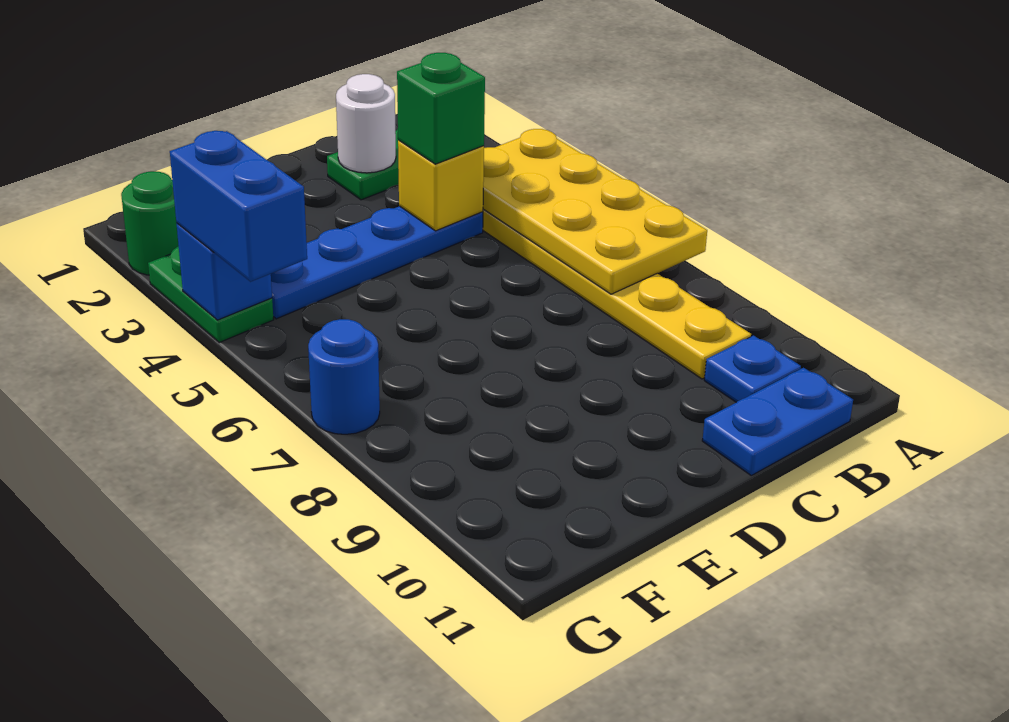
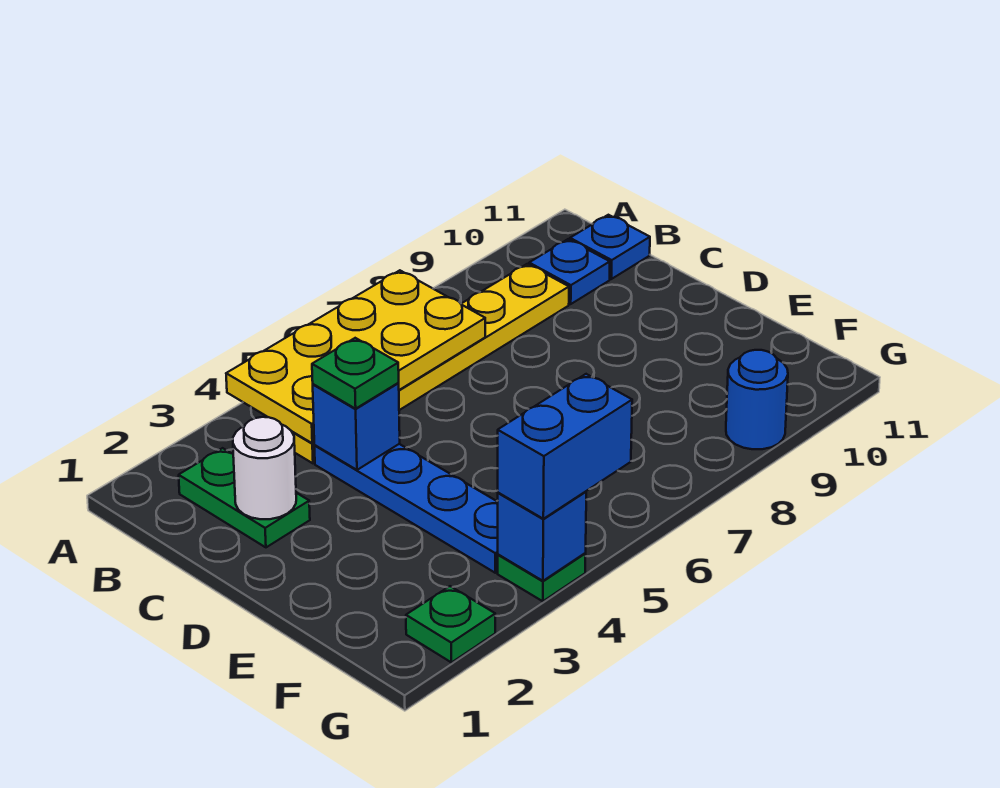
blue 1x2 plate [702,368,853,475] -> blue 1x1 plate [570,215,650,279]
yellow 1x1 brick [398,140,484,231] -> blue 1x1 brick [313,383,400,470]
green 1x1 brick [397,53,485,164] -> green 1x1 plate [312,338,399,409]
green 1x1 round brick [121,171,179,275] -> green 1x1 plate [406,586,495,662]
green 1x2 plate [148,246,274,342] -> green 1x1 plate [498,553,586,601]
blue 1x1 round brick [308,319,380,434] -> blue 1x1 round brick moved to [726,350,788,449]

